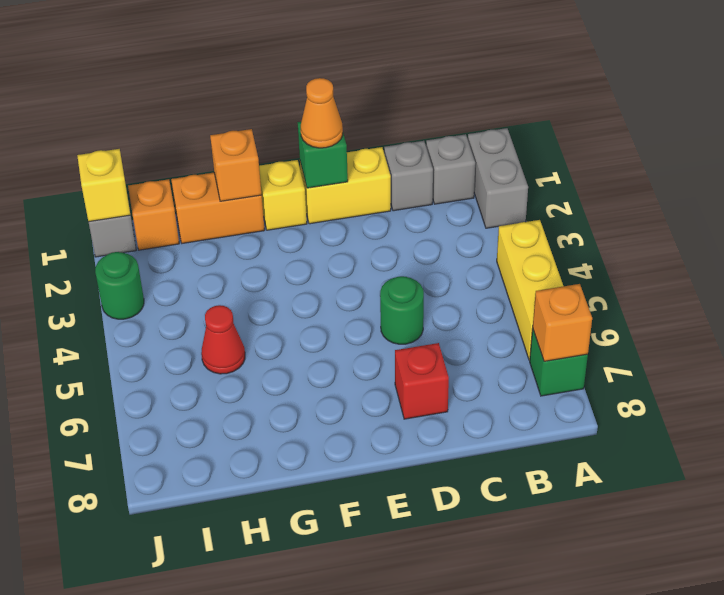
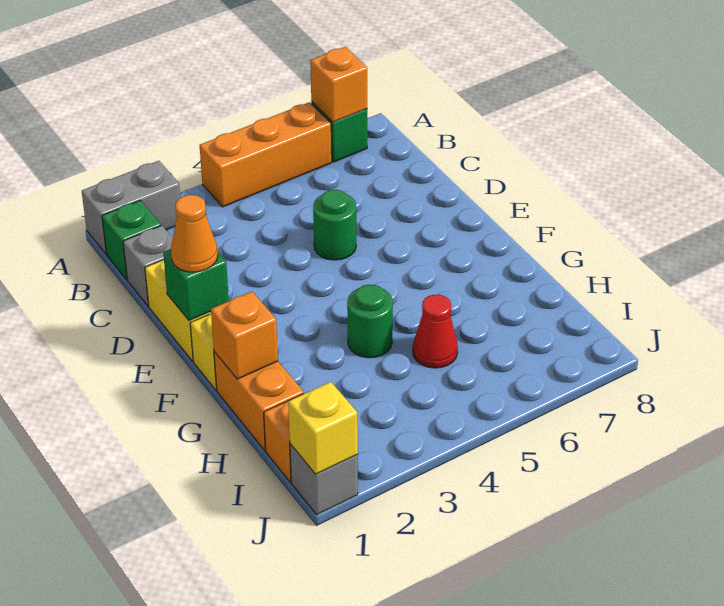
yellow 1x3 brick [497,220,563,360] -> orange 1x3 brick [200,102,332,207]
grey 1x1 brick [426,134,475,204] -> green 1x1 brick [102,200,161,280]
red 1x1 brick [395,343,449,419] -> none
green 1x1 round brick [95,252,144,319] -> green 1x1 round brick moved to [347,285,393,358]

